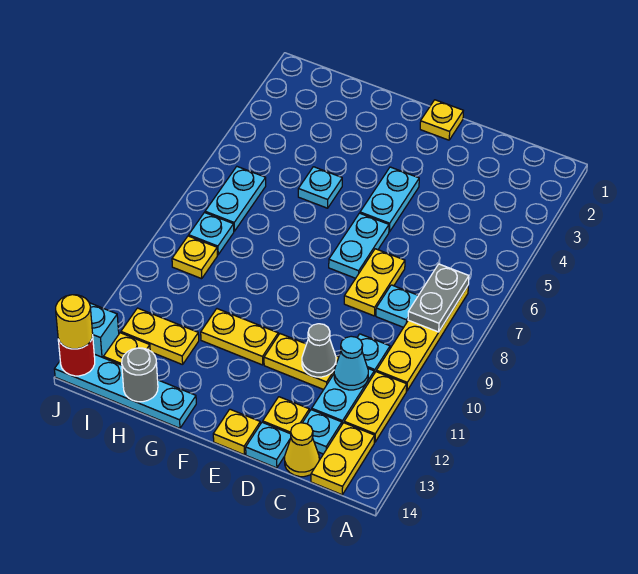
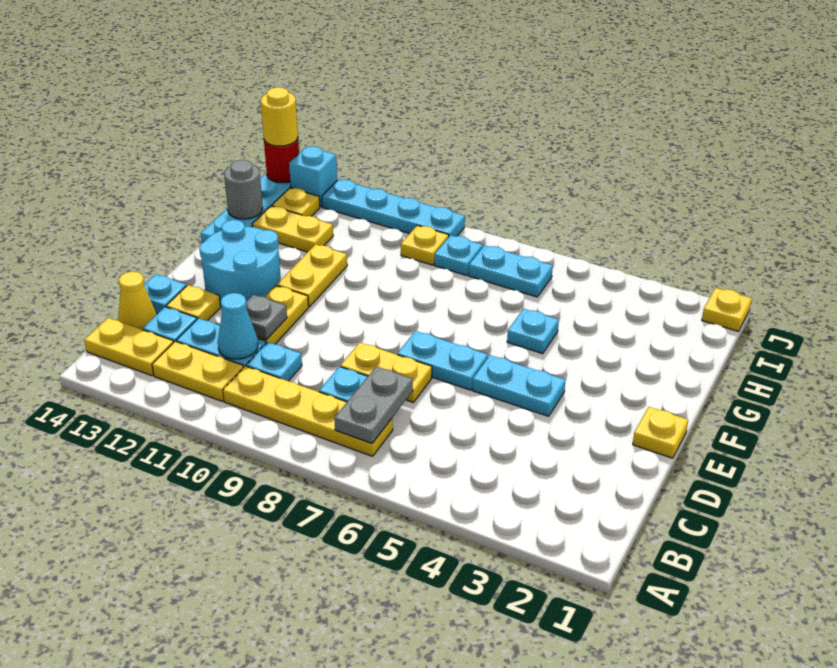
grey 1x2 plate [408,264,469,332] -> grey 1x2 plate turned to [334,366,413,444]
grey 1x1 cone [302,324,336,377] -> grey 1x1 plate [246,295,287,340]
none -> cyan 2x2 round brick [199,220,281,306]
yellow 1x1 plate [213,409,260,454] -> yellow 1x1 plate moved to [702,288,752,331]
yellow 1x2 plate [121,308,199,365] -> yellow 1x2 plate turned to [252,206,333,252]
none -> cyan 1x4 plate [322,179,465,237]

